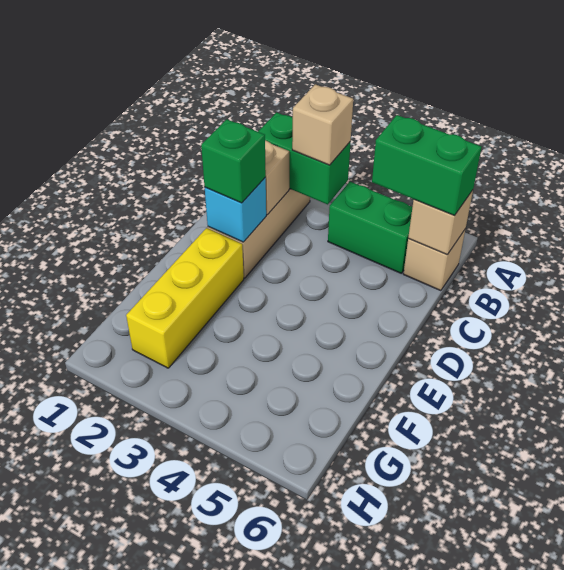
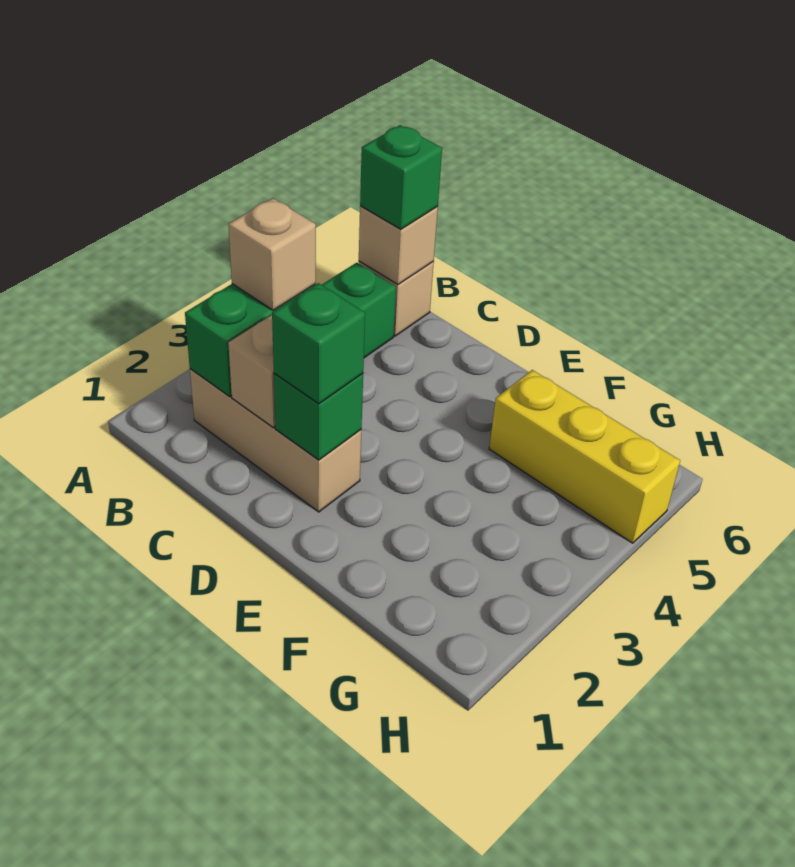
green 1x2 brick [372,115,481,215] -> green 1x1 brick [360,125,442,229]
cyan 1x1 brick [205,178,266,242] -> green 1x1 brick [274,373,363,460]
yellow 1x3 brick [126,228,244,368] -> yellow 1x3 brick moved to [489,370,680,543]

